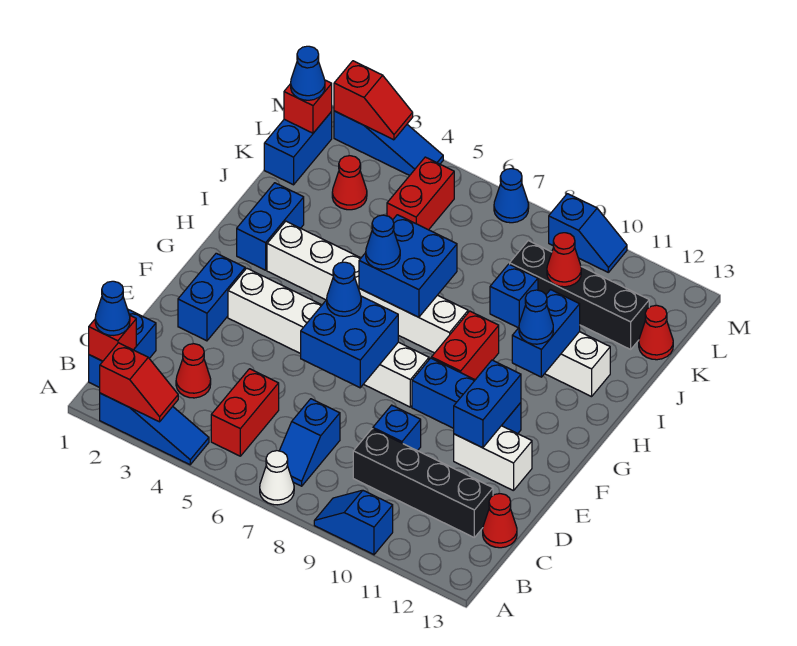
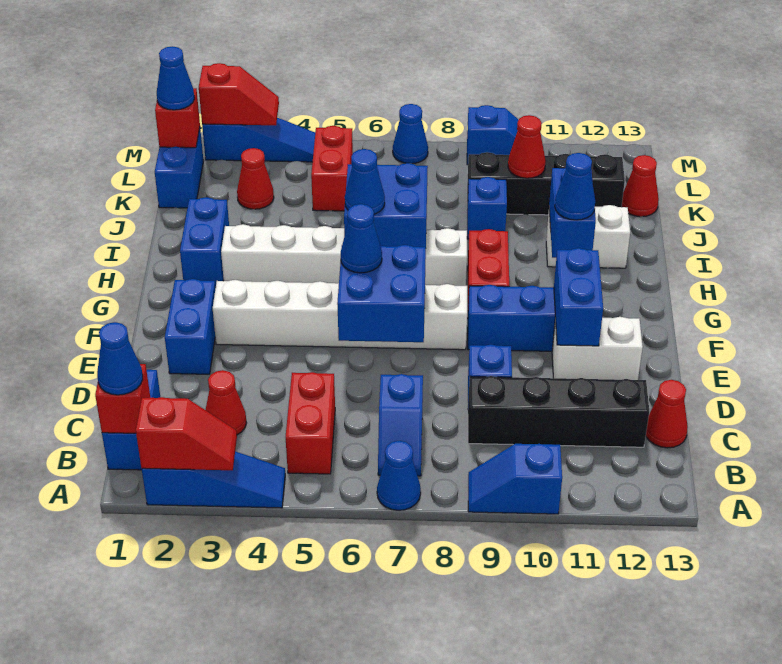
white 1x1 cone [260,451,294,505] -> blue 1x1 cone [377,441,421,510]

